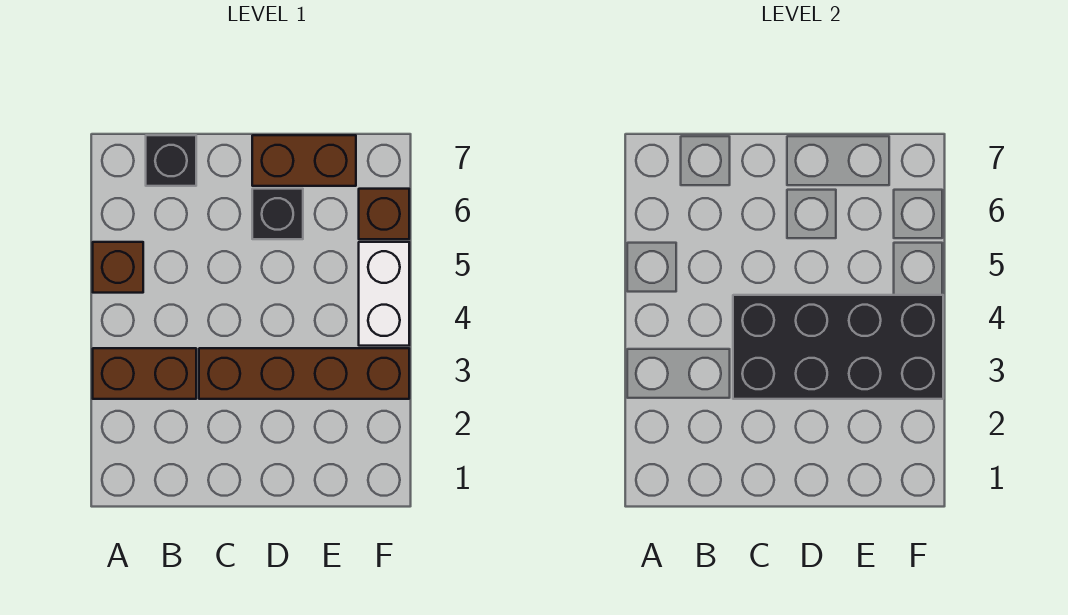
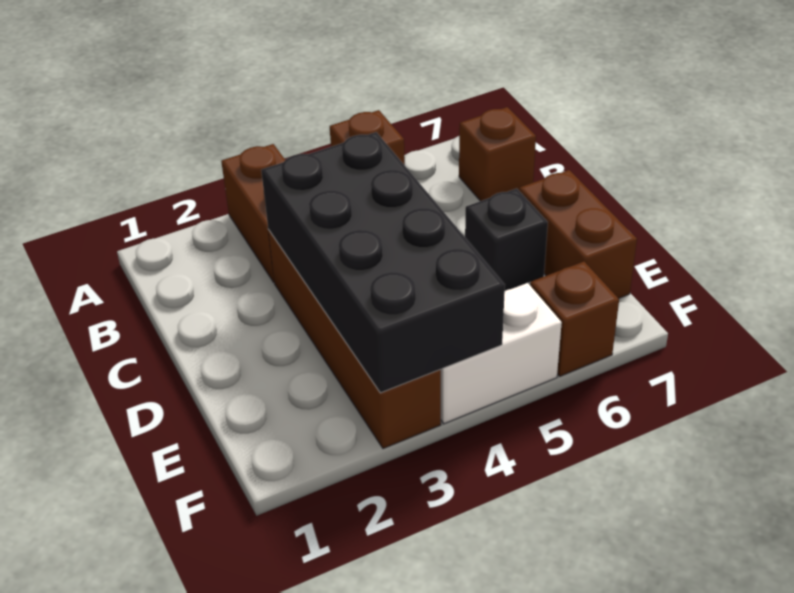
black 1x1 brick [146,135,196,186] -> brown 1x1 brick [459,107,536,201]

